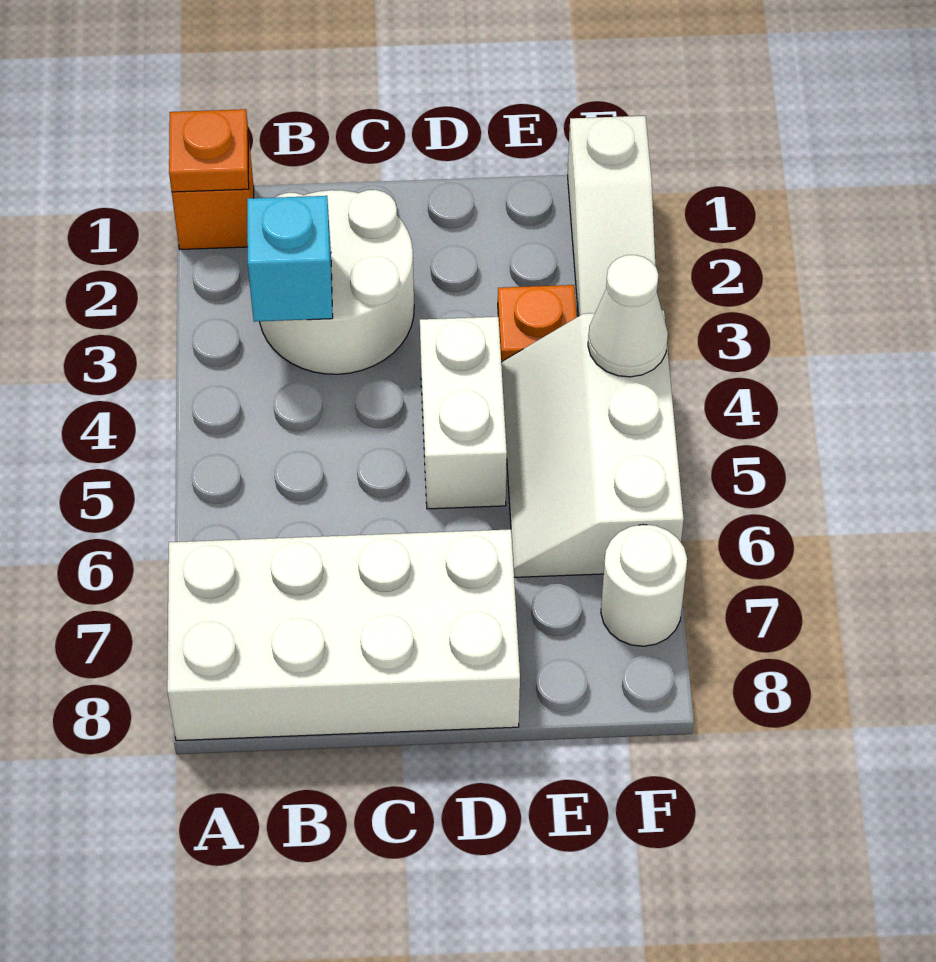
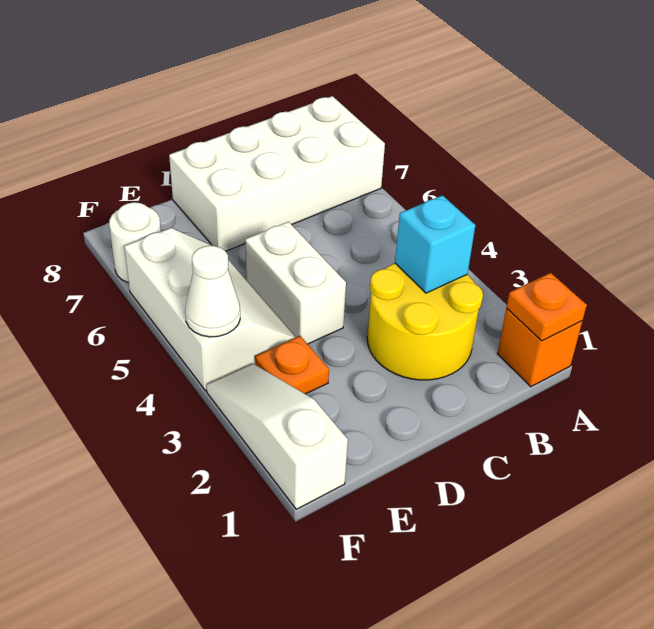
white 2x2 round brick [260,190,414,374] -> yellow 2x2 round brick [367,263,483,380]

